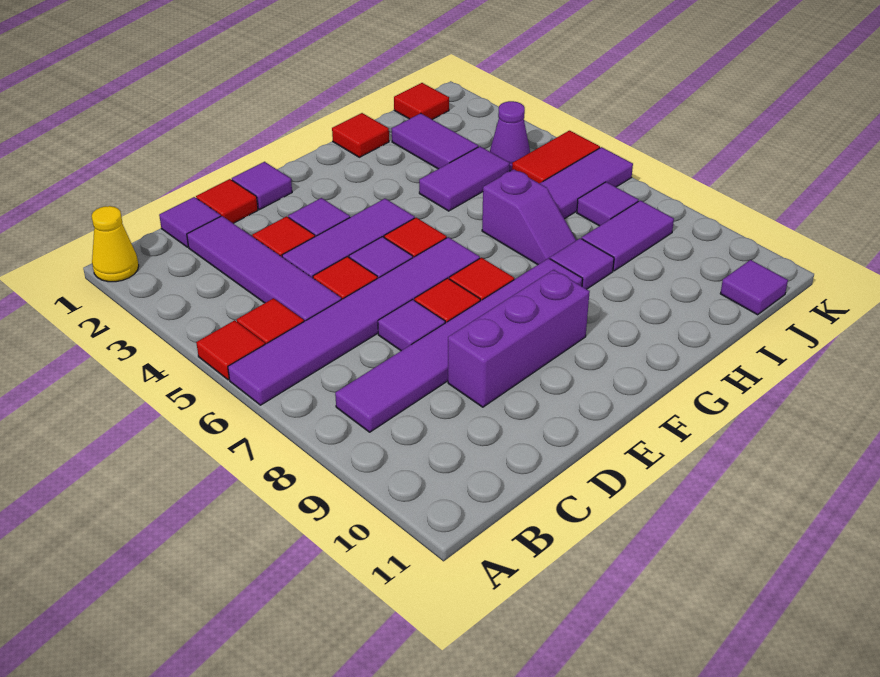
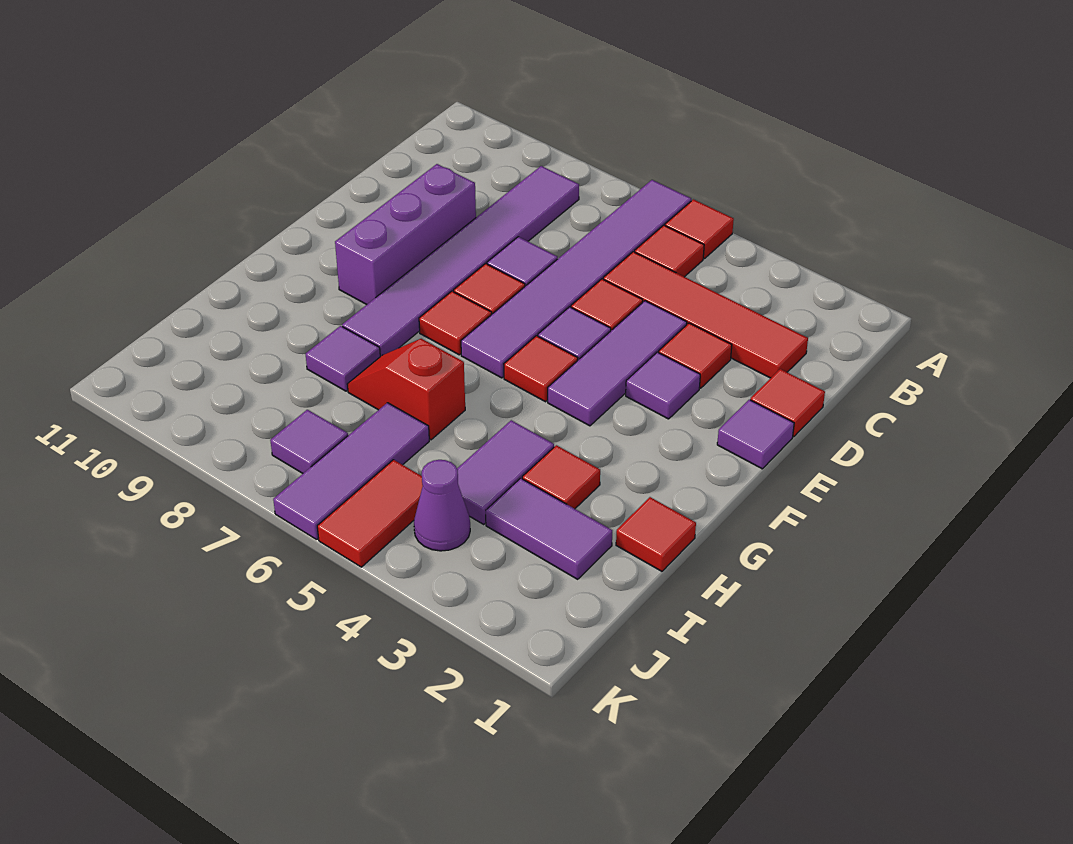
yellow 1x1 cone [92,206,139,282] -> none
purple 1x1 tile [159,197,221,247] -> none
purple 1x4 tile [187,216,342,321] -> red 1x4 tile [603,252,808,378]
purple 1x2 slope [482,169,576,265] -> red 1x2 slope [347,339,465,440]
purple 1x2 tile [582,200,674,271] -> none
red 1x1 tile [394,83,449,120] -> red 1x1 tile moved to [522,445,600,509]
purple 1x1 tile [720,260,788,315] -> none

